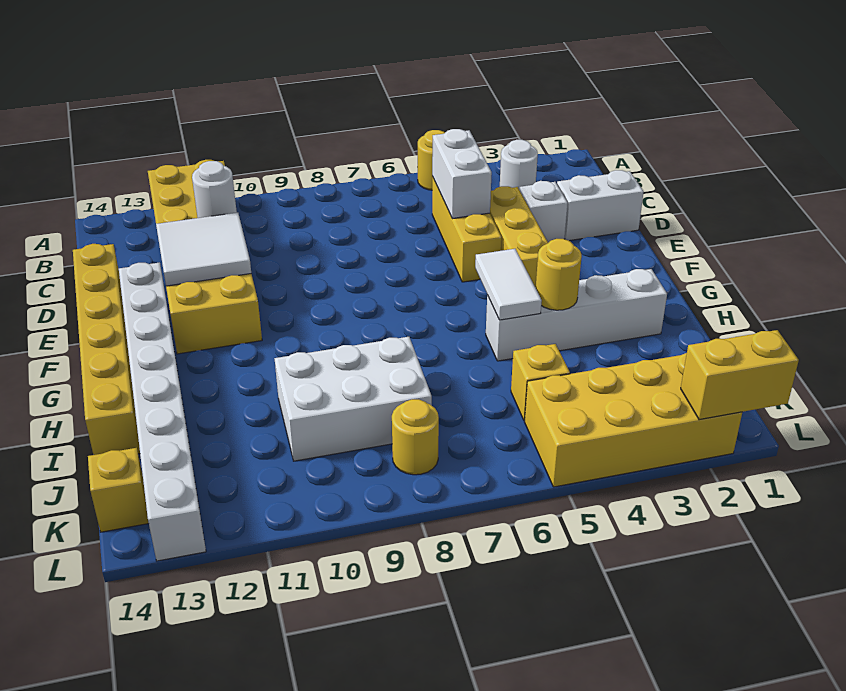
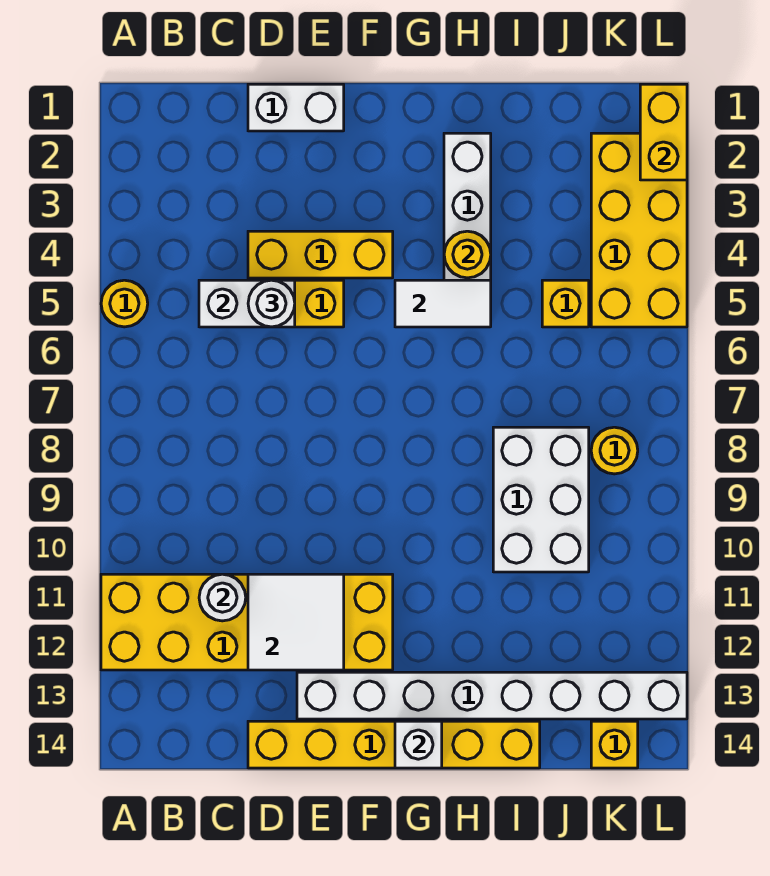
white 1x1 round brick [500,140,538,189] -> white 1x1 round brick moved to [248,280,295,327]
white 1x2 brick [557,170,644,241] -> white 1x2 brick turned to [248,84,344,131]
white 1x1 brick [519,181,568,243] -> white 1x1 brick moved to [395,721,442,768]

